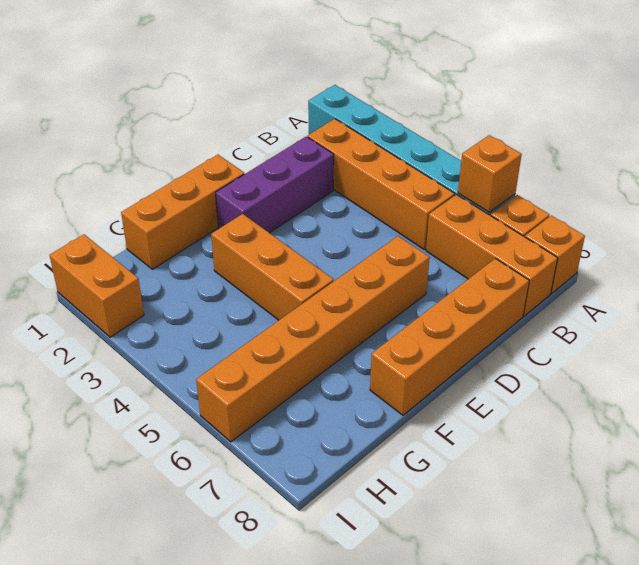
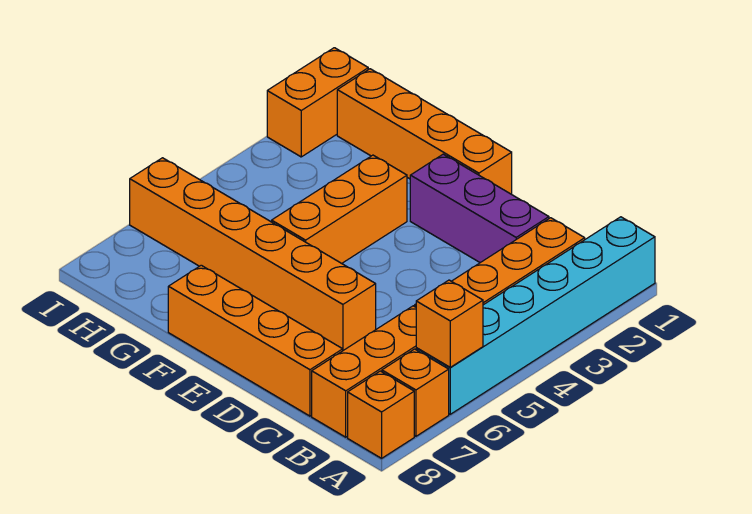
orange 1x3 brick [121,155,244,269] -> orange 1x4 brick [337,69,512,194]

